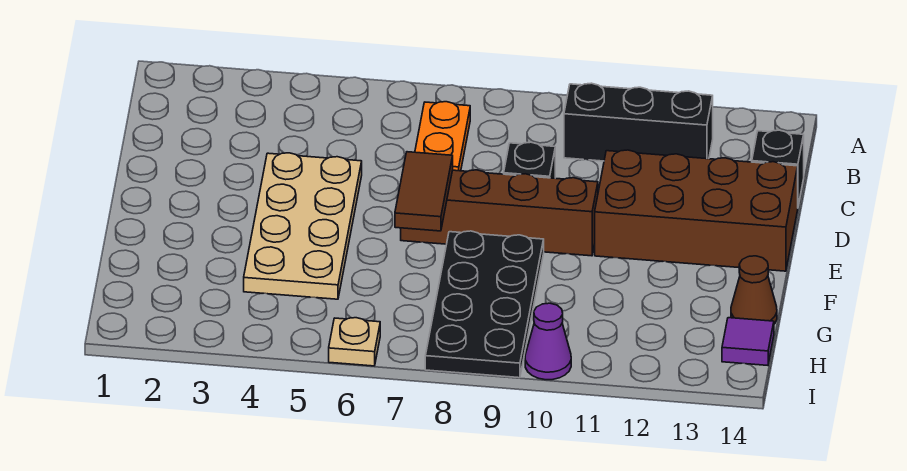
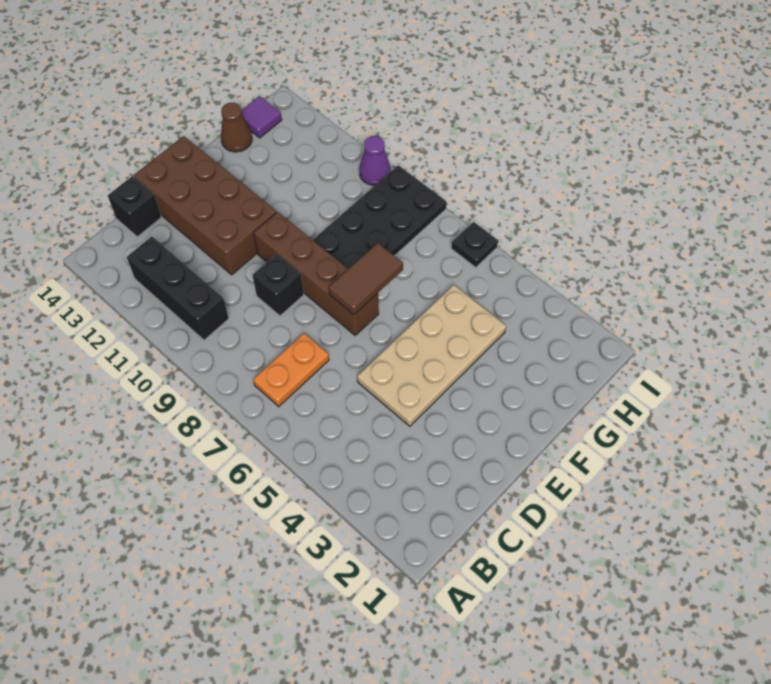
tan 1x1 plate [329,318,380,366] -> black 1x1 plate [451,222,498,268]

